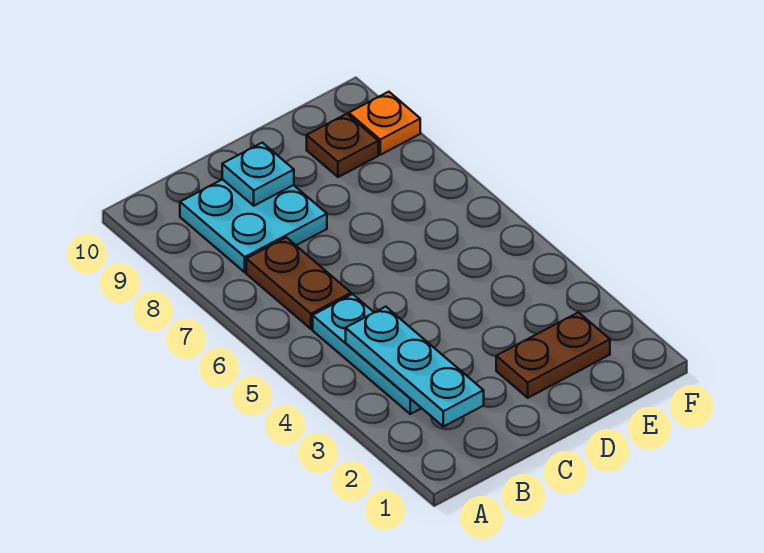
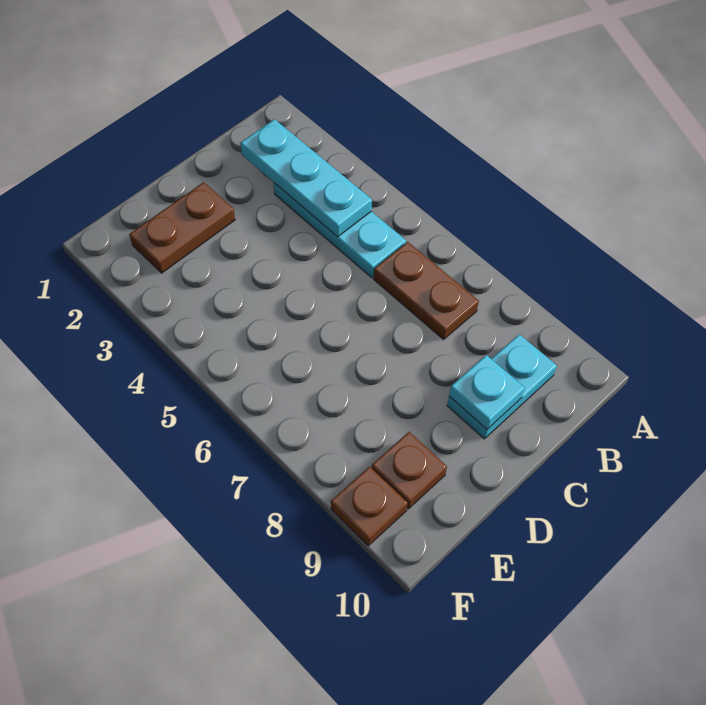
cyan 2x2 plate [180,179,327,272] -> cyan 1x2 plate [447,334,557,439]
orange 1x1 plate [349,92,420,155] -> brown 1x1 plate [331,467,408,546]

